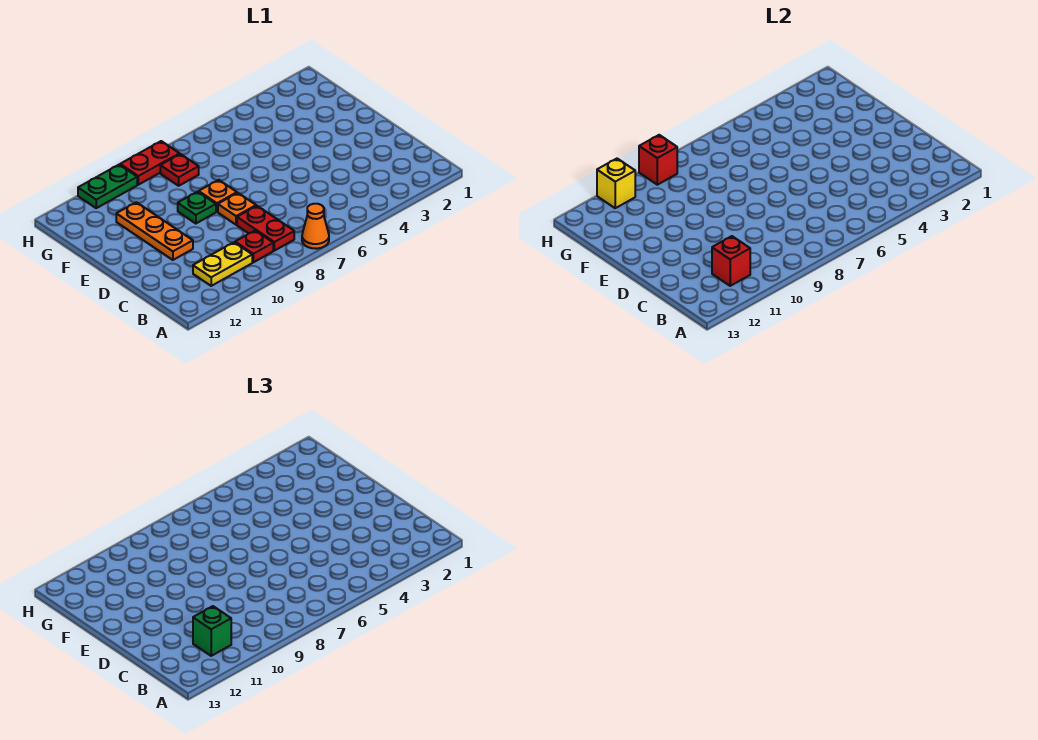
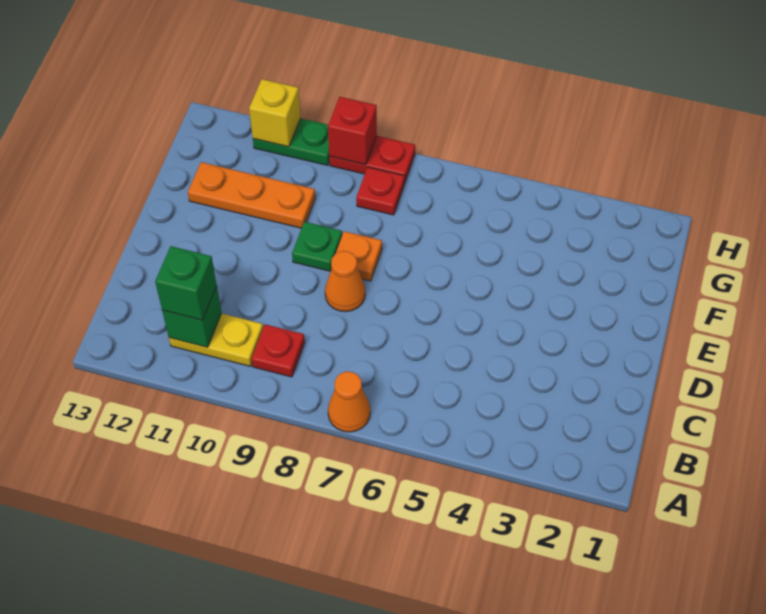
red 1x2 plate [237,206,294,251] -> none
red 1x1 brick [712,236,750,286] -> green 1x1 brick [162,286,222,347]
orange 1x1 plate [218,193,256,225] -> orange 1x1 cone [325,251,365,312]
orange 1x3 plate [116,202,193,260] -> orange 1x3 plate turned to [188,162,315,228]

